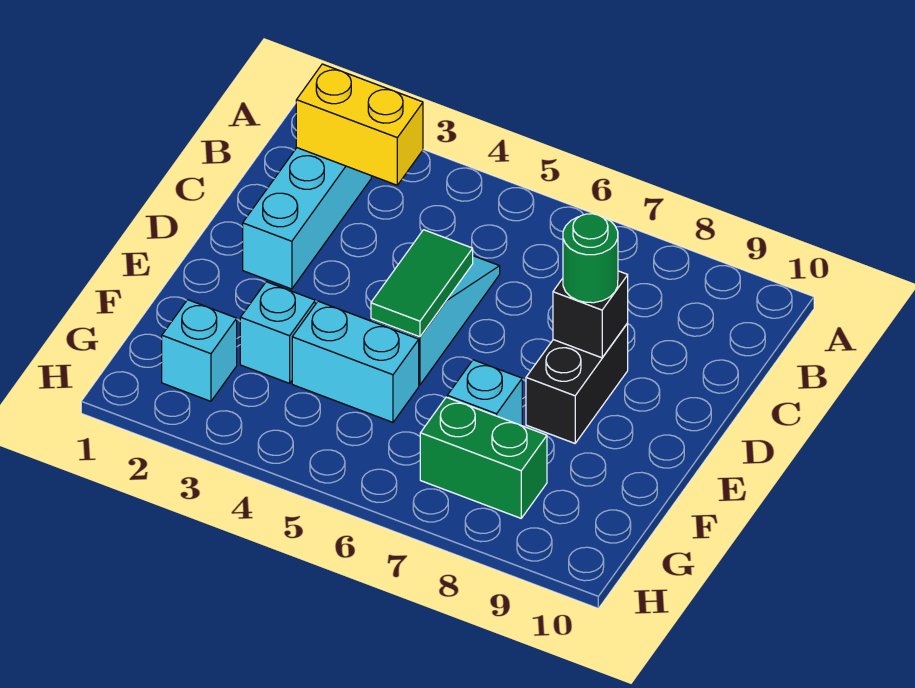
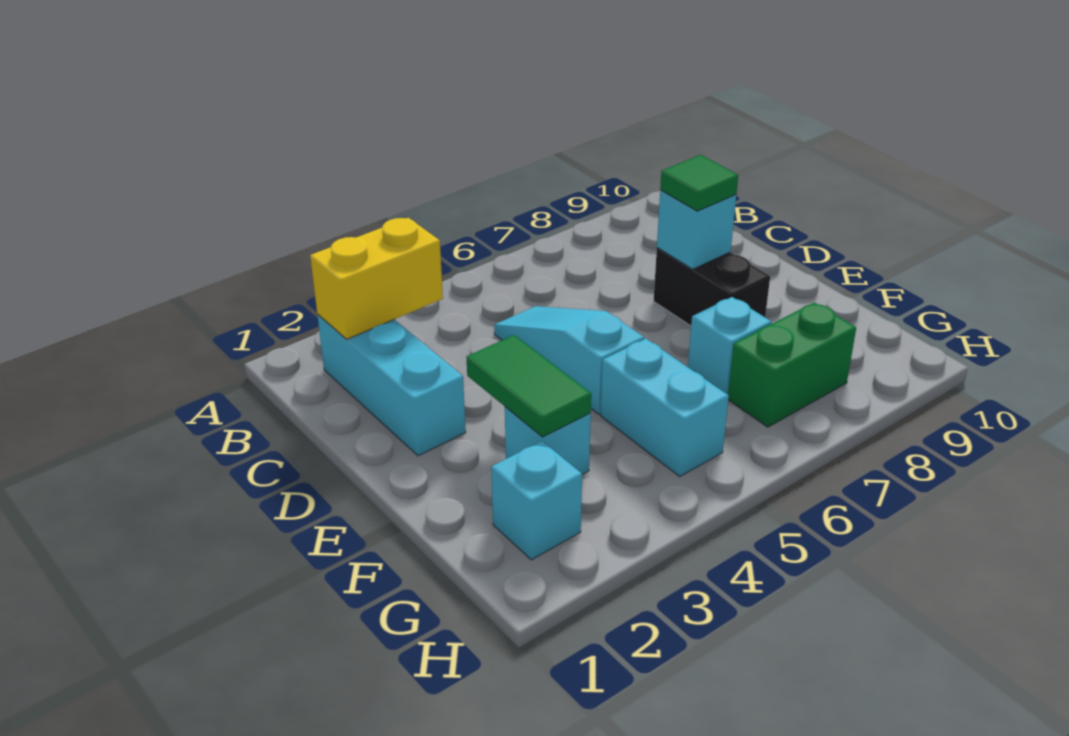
green 1x2 tile [371,230,473,337] -> green 1x2 tile moved to [467,335,591,437]
black 1x1 brick [553,271,628,358] -> cyan 1x1 brick [657,191,736,269]
green 1x1 round brick [563,214,618,303] -> green 1x1 tile [660,155,738,211]
cyan 1x2 brick [292,301,419,422] -> cyan 1x2 brick turned to [601,339,729,476]

